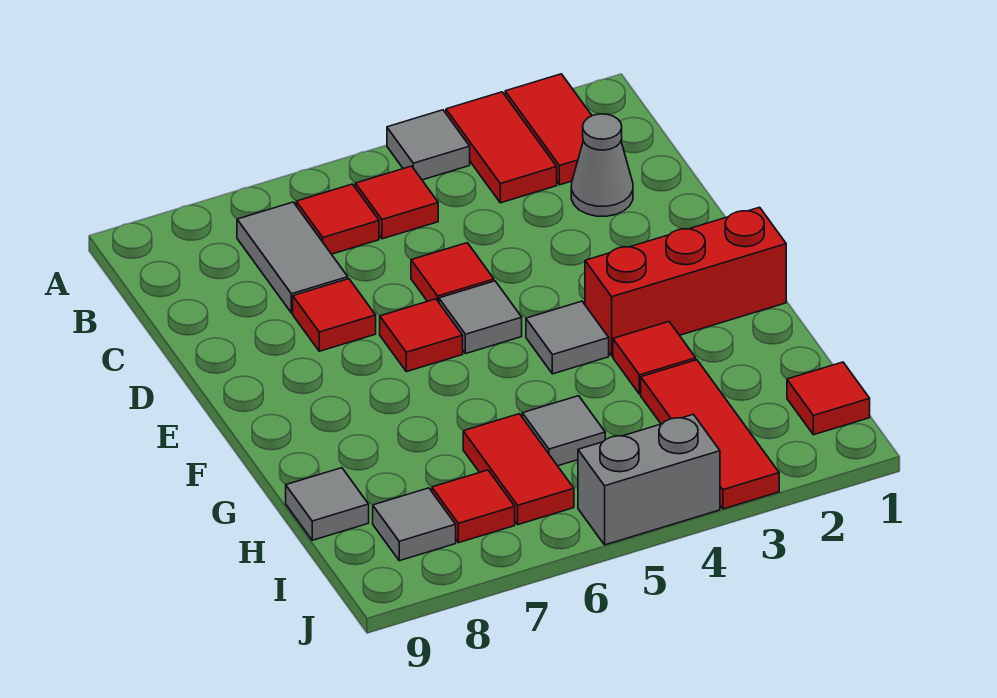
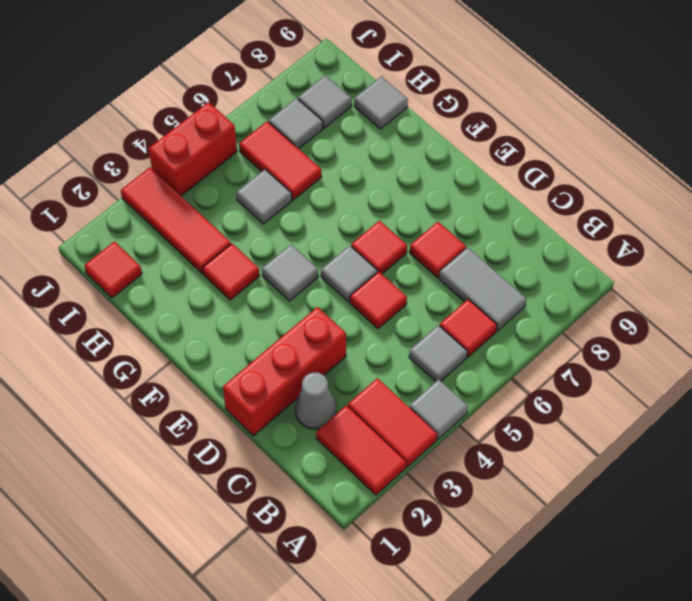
red 1x1 tile [355,166,438,239] -> grey 1x1 tile [409,325,467,382]
red 1x3 brick [585,207,786,356] -> red 1x3 brick moved to [223,307,346,436]
red 1x1 tile [432,470,515,543] -> grey 1x1 tile [269,98,323,149]
grey 1x2 brick [578,414,720,545] -> red 1x2 brick [149,102,237,196]

